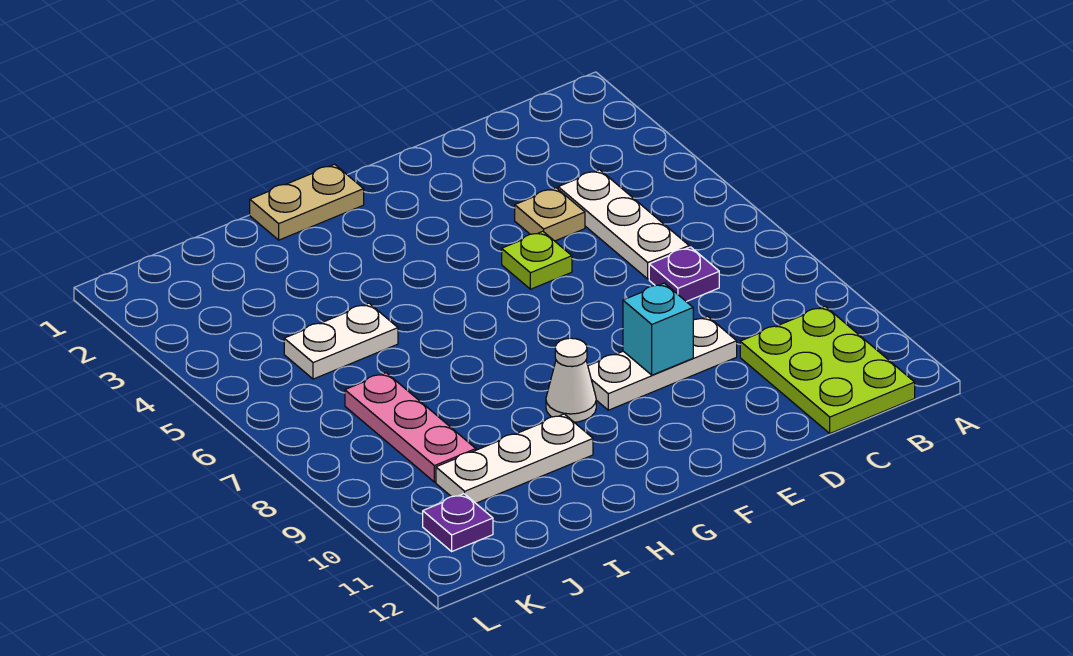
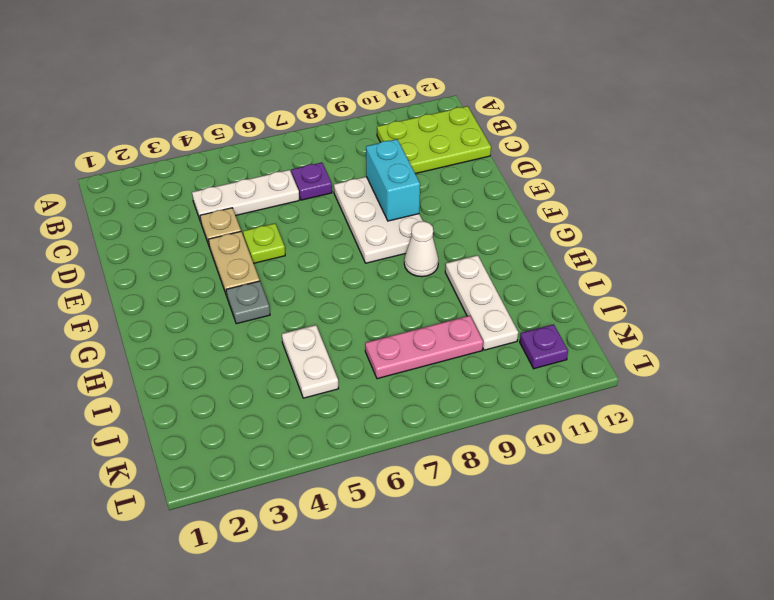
white 1x3 plate [588,316,737,410] -> white 2x3 plate [334,177,423,263]
cyan 1x1 brick [623,283,693,375] -> cyan 1x2 brick [366,139,420,221]
tan 1x2 plate [250,164,364,240] -> tan 1x2 plate moved to [208,232,260,296]
none -> grey 1x1 plate [226,281,270,324]

